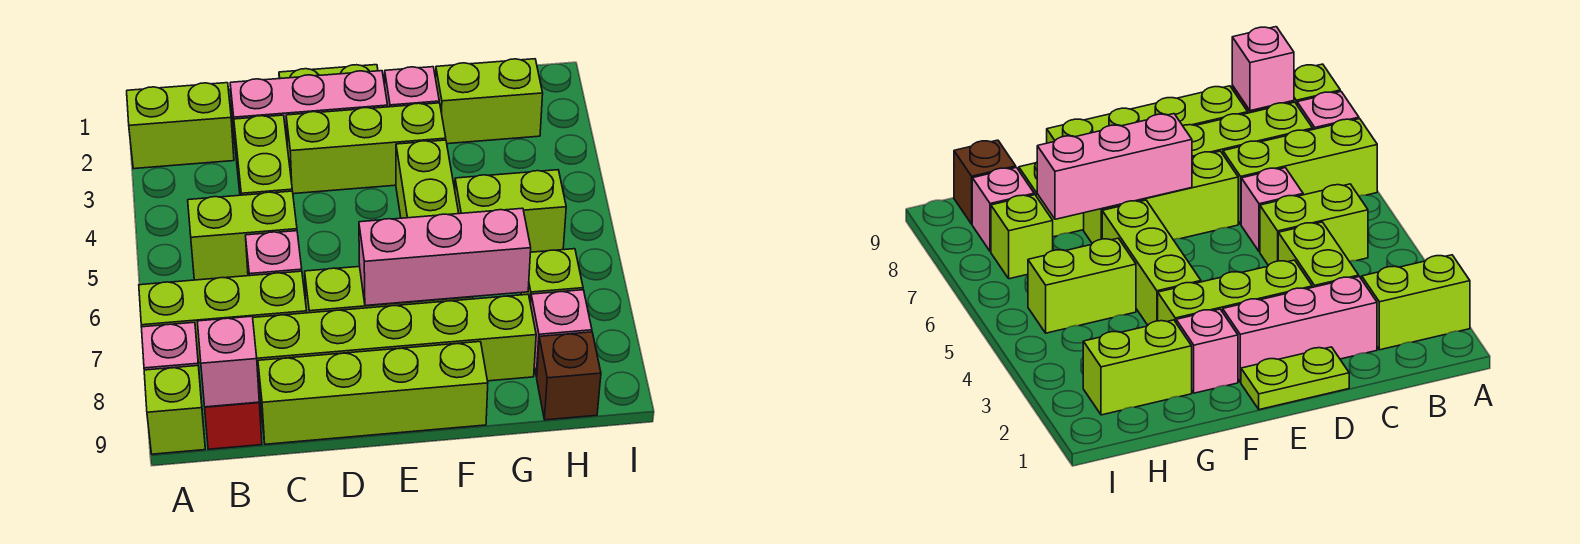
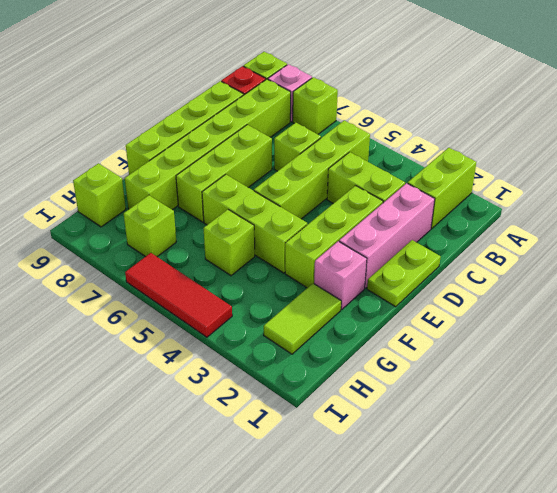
lime 1x3 brick [139,271,307,363] -> lime 1x1 brick [293,77,338,134]
lime 1x2 brick [188,191,297,280] -> lime 1x4 brick [254,120,370,219]
pink 1x1 brick [197,316,259,407] -> none
pink 1x1 brick [245,231,302,276] -> lime 1x1 brick [274,123,321,171]
pink 1x3 brick [359,208,531,306] -> none
lime 1x2 brick [436,59,543,144] -> lime 1x2 tile [264,283,341,354]
lime 1x2 brick [455,170,566,252] -> lime 1x1 brick [203,209,255,276]
pink 1x1 brick [531,290,592,376] -> none
brown 1x1 brick [537,332,601,420] -> lime 1x1 brick [73,163,126,227]
none -> red 1x3 tile [125,253,232,337]

